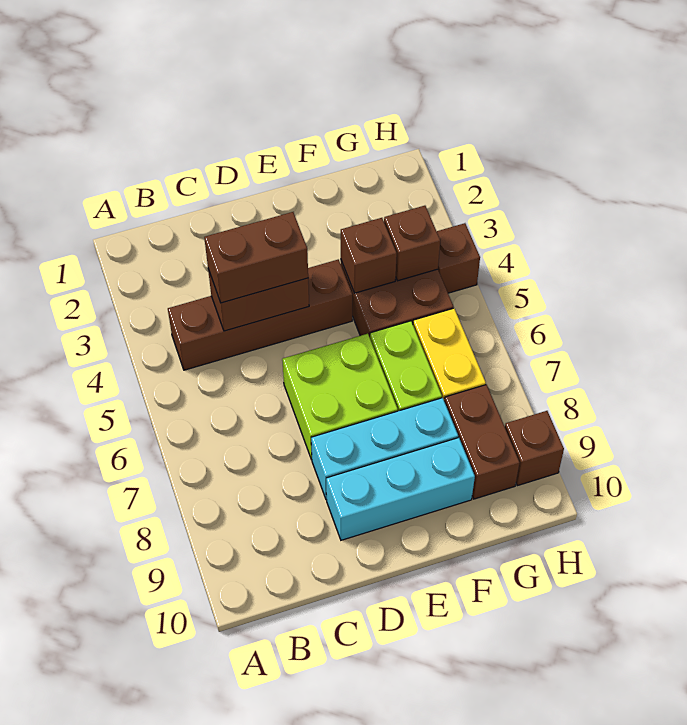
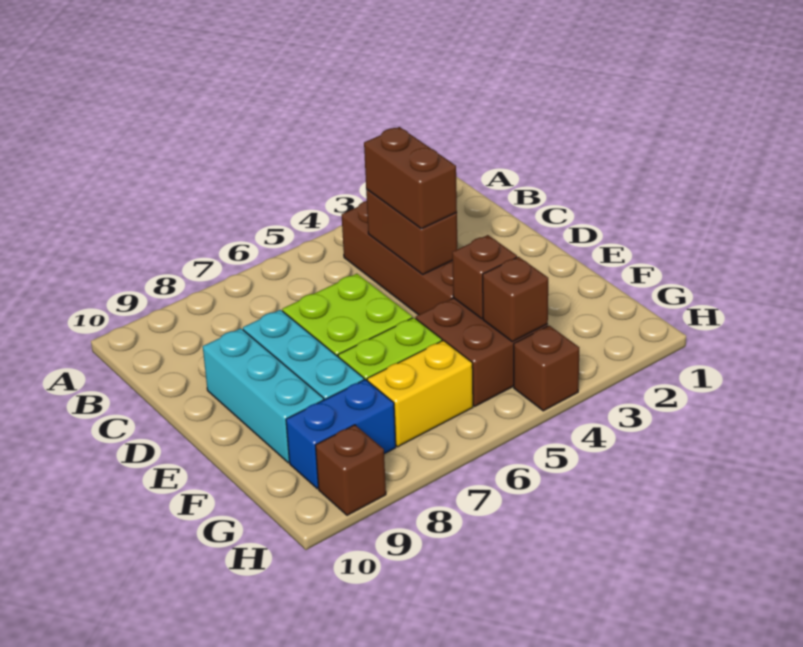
brown 1x2 brick [444,385,520,499] -> blue 1x2 brick [286,379,396,489]

